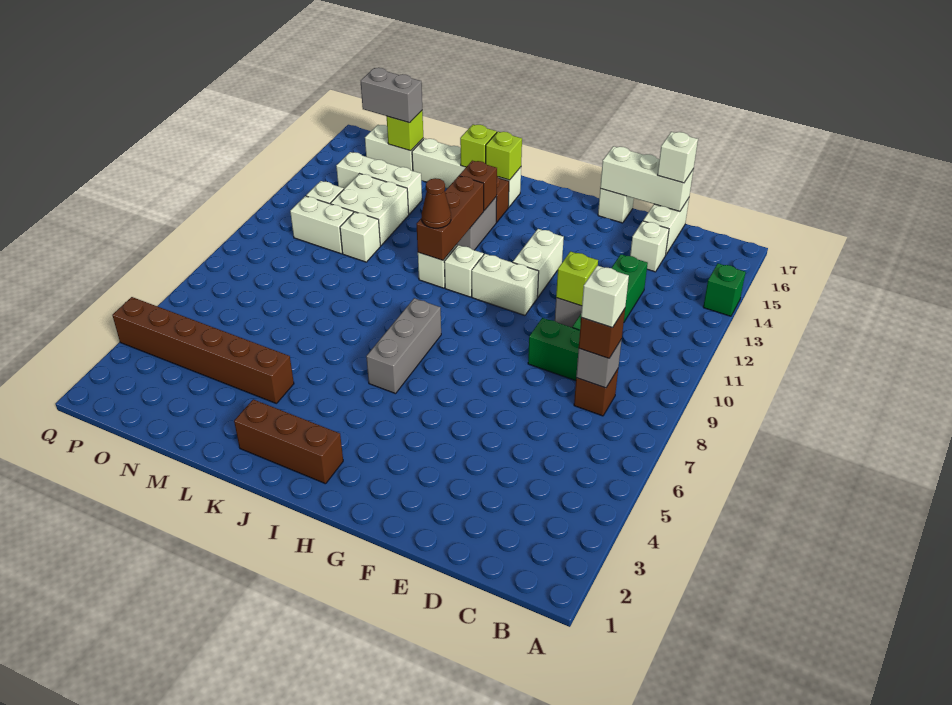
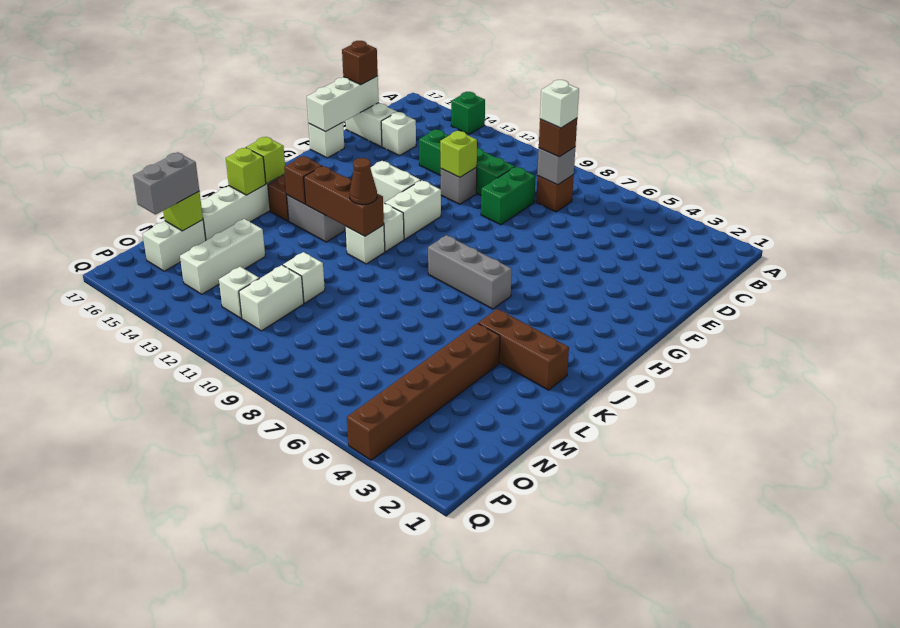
white 1x1 brick [658,132,698,183] -> brown 1x1 brick [342,41,378,85]
brown 1x3 brick [234,399,343,484] -> brown 1x3 brick turned to [478,309,569,390]
white 2x2 brick [331,174,409,246] -> none

